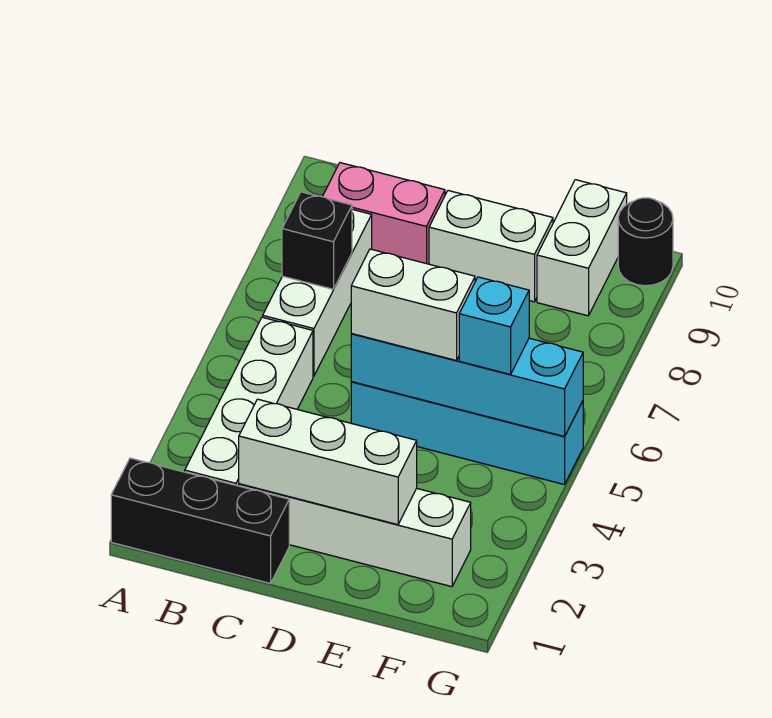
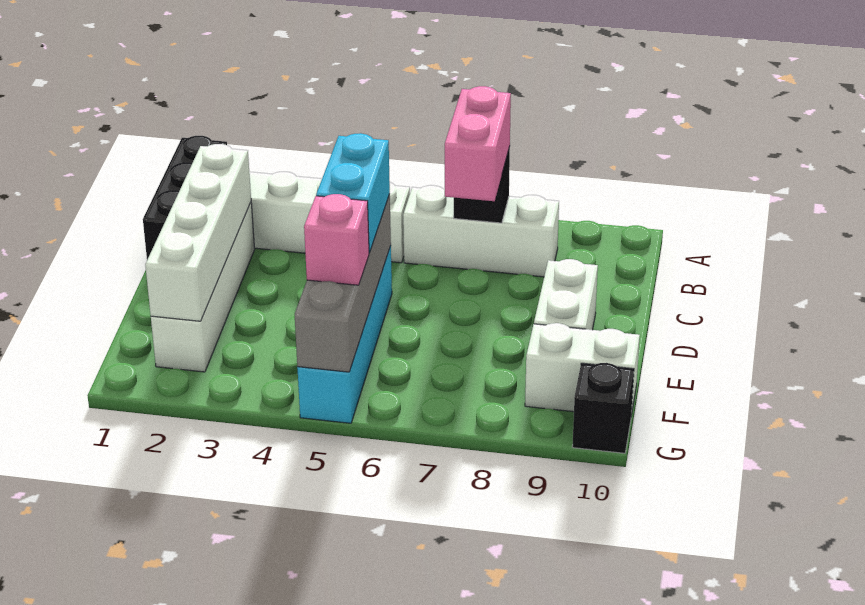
pink 1x2 brick [322,163,445,264] -> pink 1x2 brick moved to [445,86,511,201]
white 1x3 brick [239,399,417,525] -> white 1x4 brick [145,144,251,321]
cyan 1x4 brick [351,333,583,436] -> grey 1x4 brick [295,195,391,372]
white 1x2 brick [351,249,475,361] -> cyan 1x2 brick [316,133,390,253]
cyan 1x1 brick [459,277,529,374] -> pink 1x1 brick [304,194,369,285]
black 1x1 round brick [618,198,673,286] -> black 1x1 brick [572,363,634,453]

